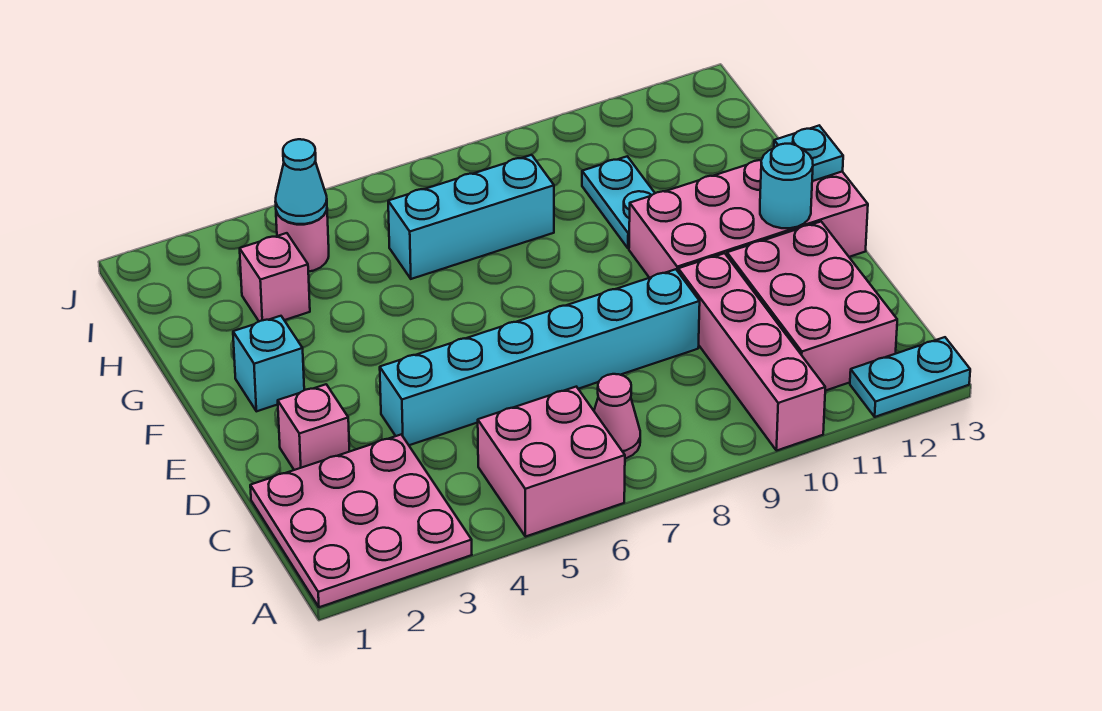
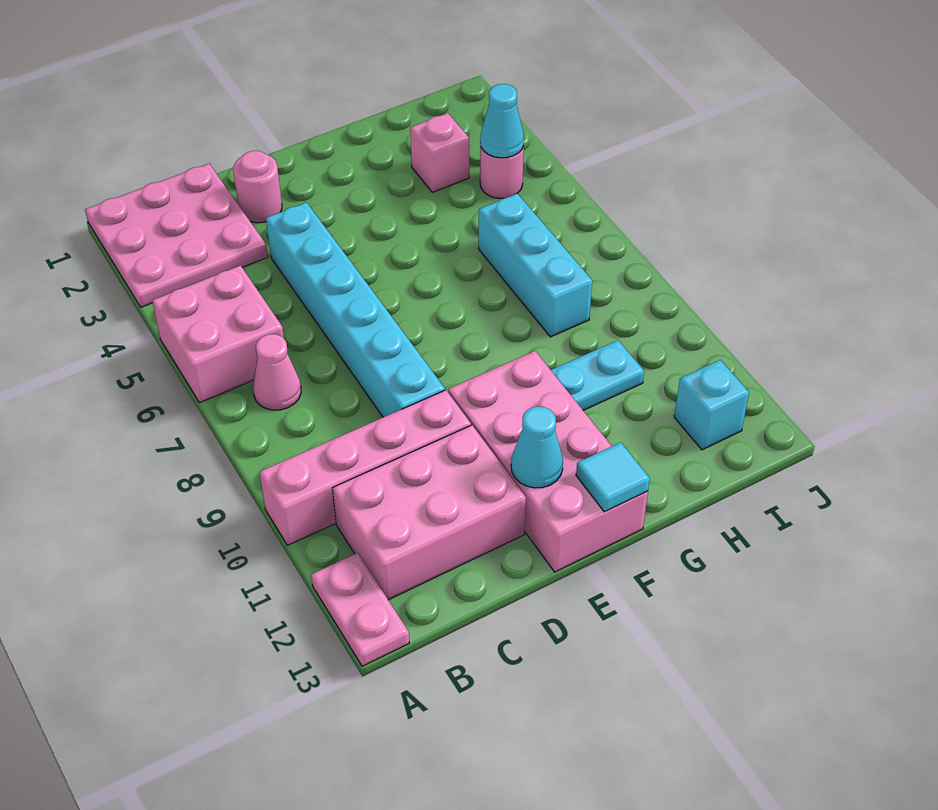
cyan 1x2 plate [850,337,970,417] -> pink 1x2 plate [311,553,409,666]
pink 1x1 brick [278,384,350,470] -> pink 1x1 round brick [233,151,282,223]
cyan 1x1 round brick [760,144,813,228] -> cyan 1x1 cone [511,406,563,488]
cyan 1x1 brick [233,316,304,411] -> cyan 1x1 brick moved to [674,360,749,450]
cyan 1x1 plate [774,126,843,181] -> cyan 1x1 tile [576,442,650,512]

